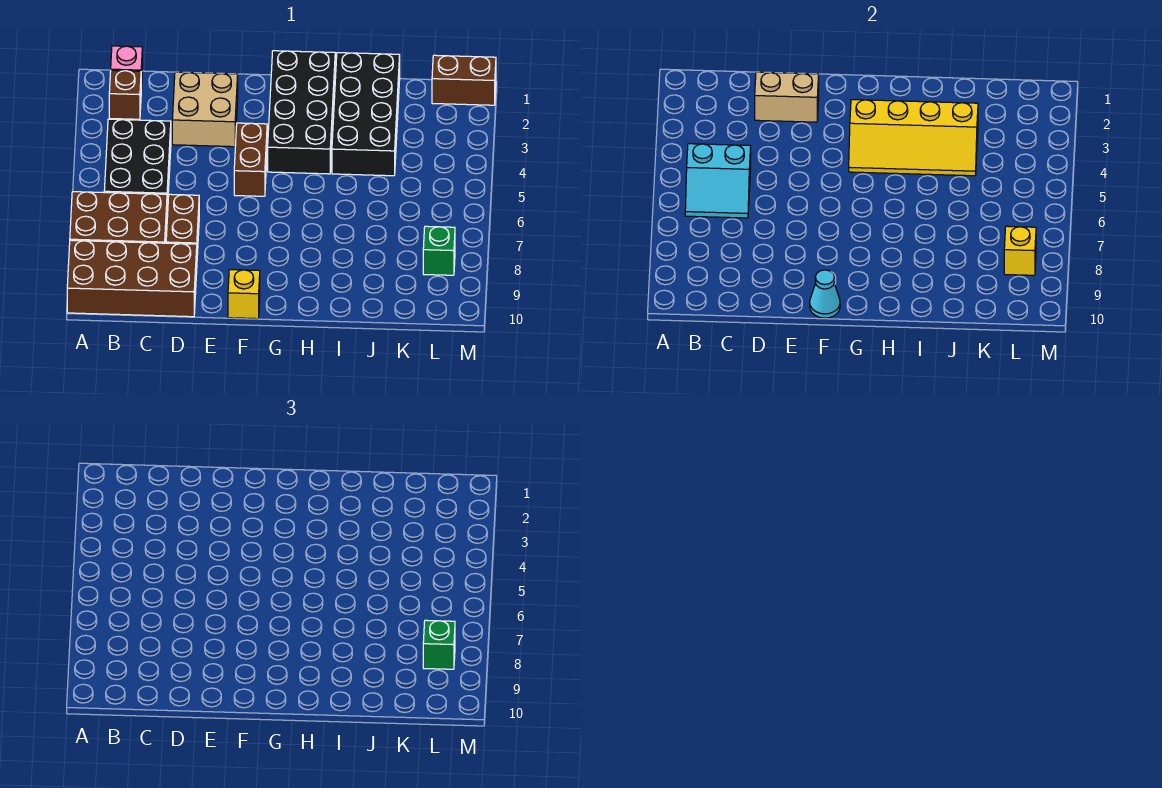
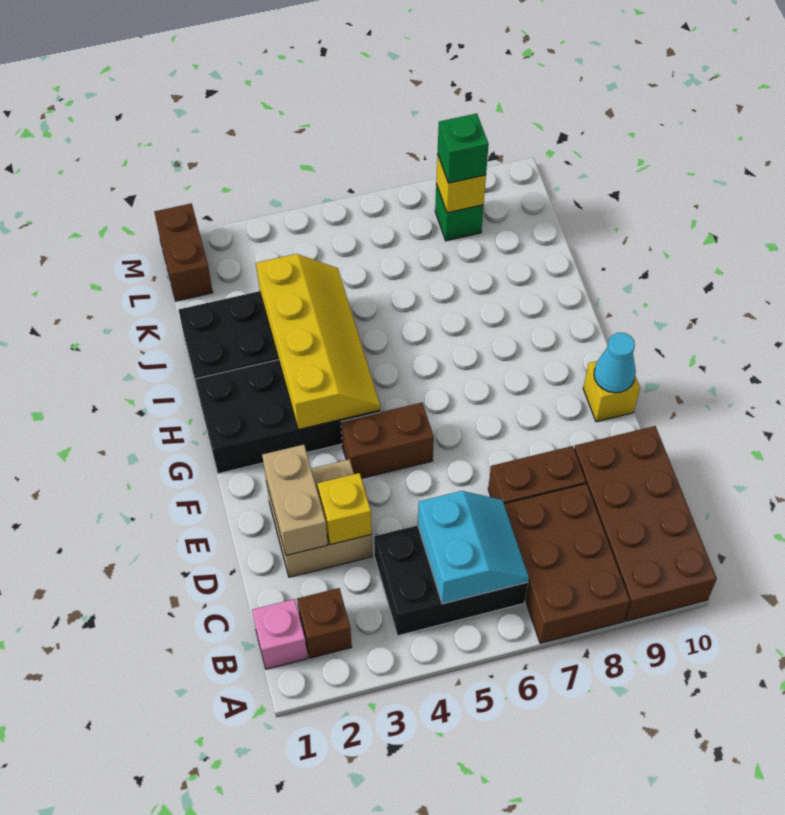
none -> yellow 1x1 brick [317,473,372,545]

